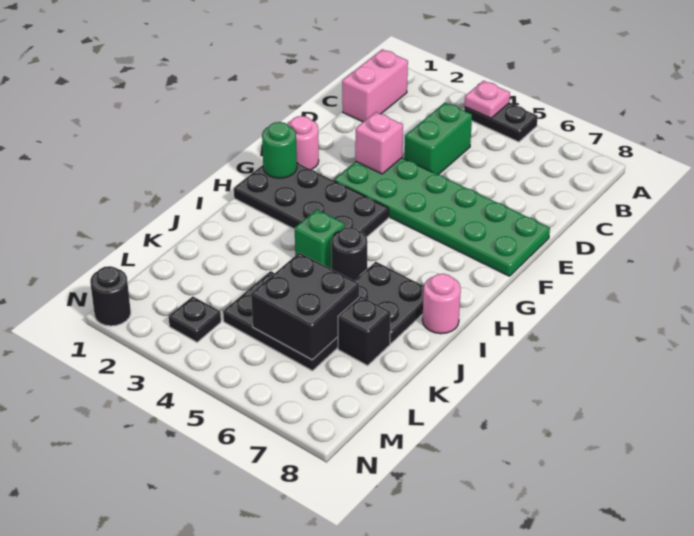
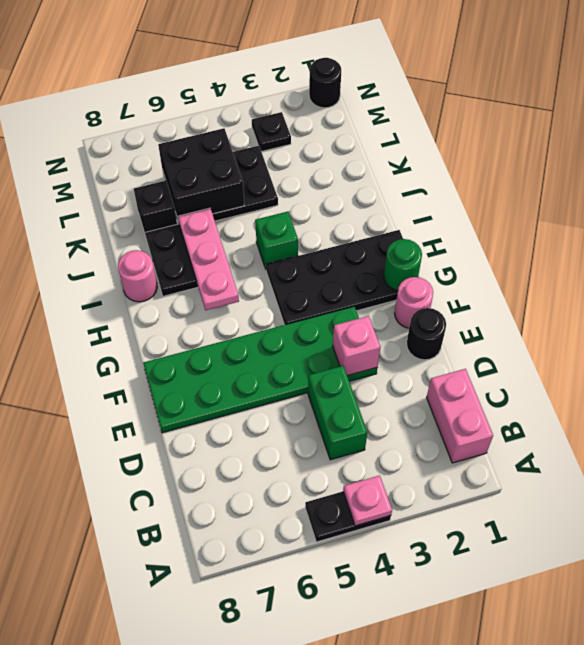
none -> pink 1x3 plate [178,208,239,310]
black 1x1 round brick [331,227,367,281] -> black 1x1 round brick moved to [407,308,446,360]

